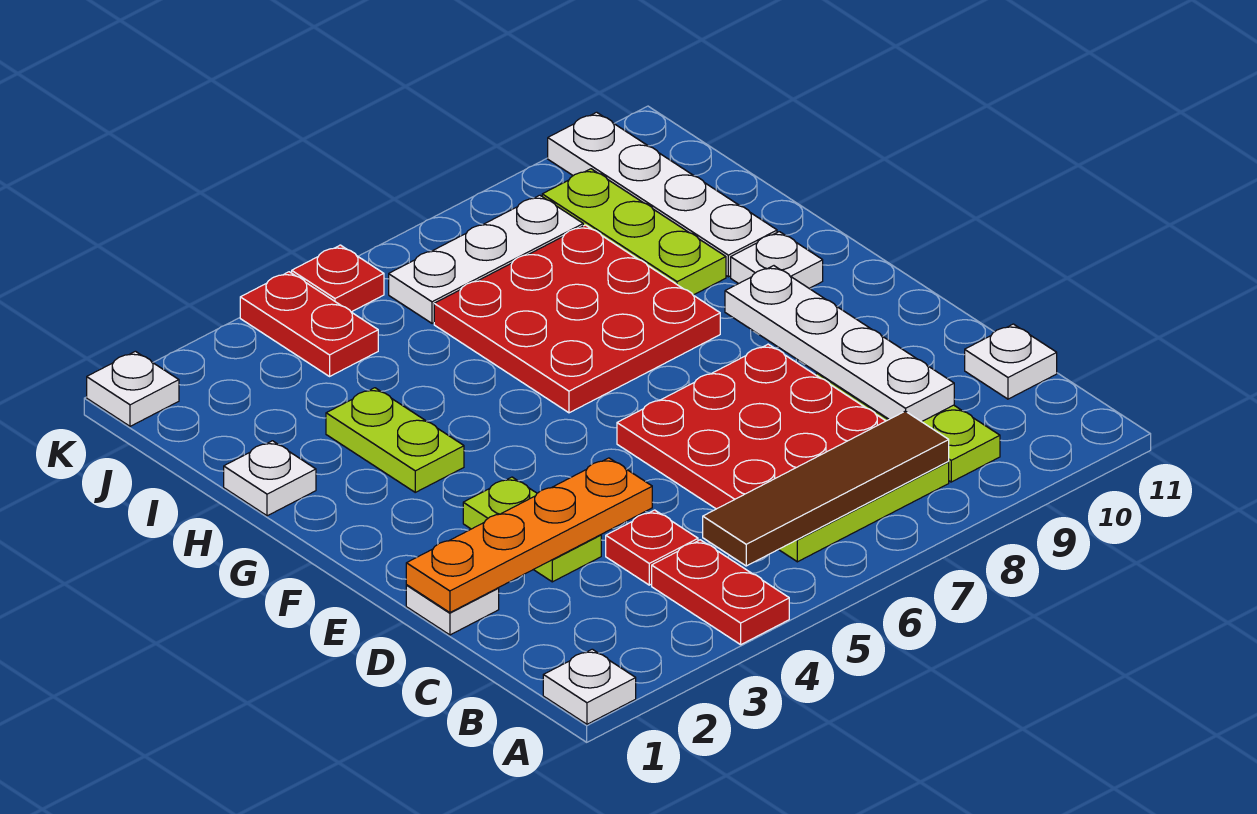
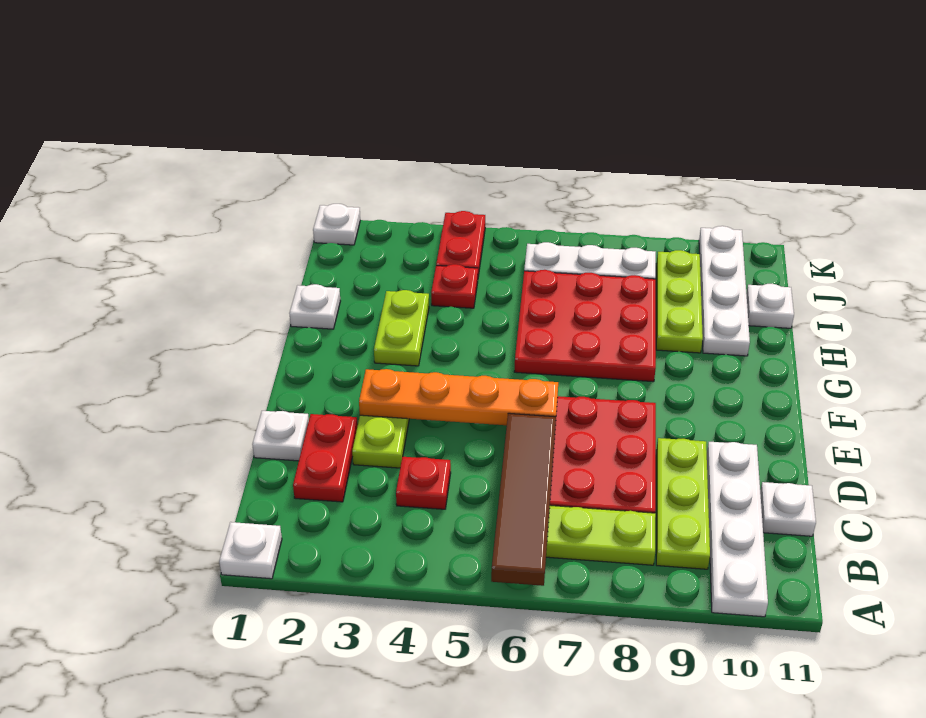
red 1x2 plate [652,540,789,645] -> red 1x2 plate moved to [293,414,358,502]
brown 1x4 tile [703,411,949,566] -> brown 1x4 tile turned to [491,413,556,586]
white 1x4 plate [725,266,954,422] -> white 1x4 plate moved to [707,442,768,617]
orange 1x4 plate [406,458,652,613] -> orange 1x4 plate moved to [359,369,558,425]
white 1x1 plate [731,232,823,289] -> white 1x1 plate moved to [746,284,794,328]
red 1x1 plate [292,245,384,312] -> red 1x1 plate moved to [431,264,478,308]

